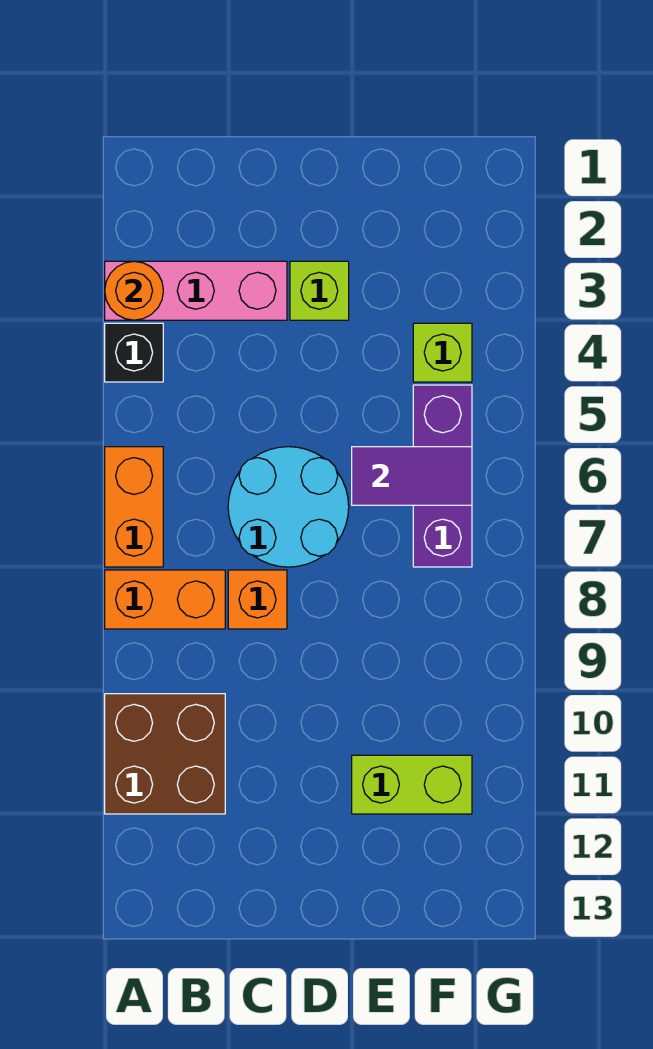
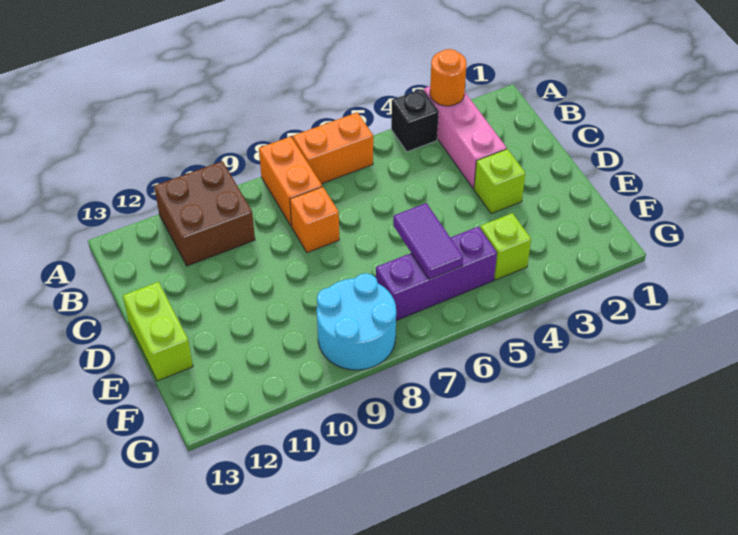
cyan 2x2 round brick [228,447,349,567] -> cyan 2x2 round brick moved to [317,273,396,370]
lime 1x2 brick [352,755,472,814] -> lime 1x2 brick moved to [123,282,193,381]

